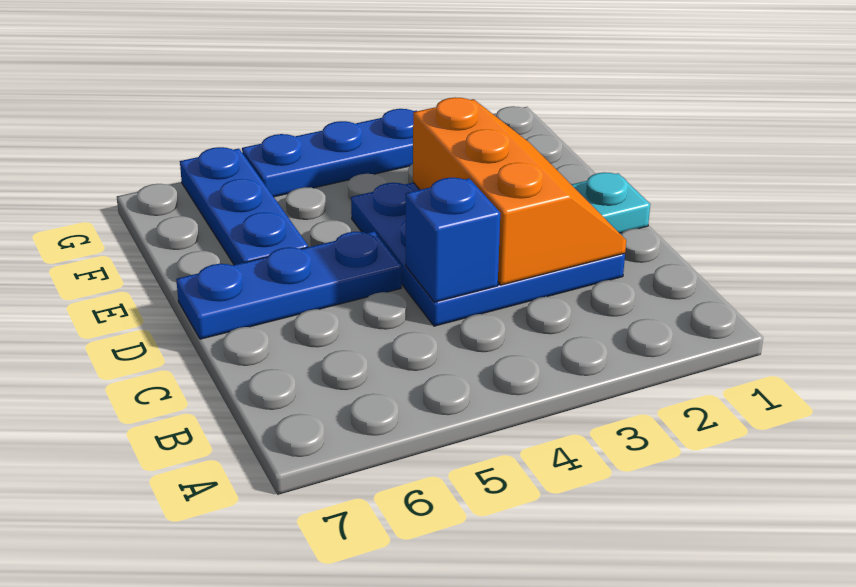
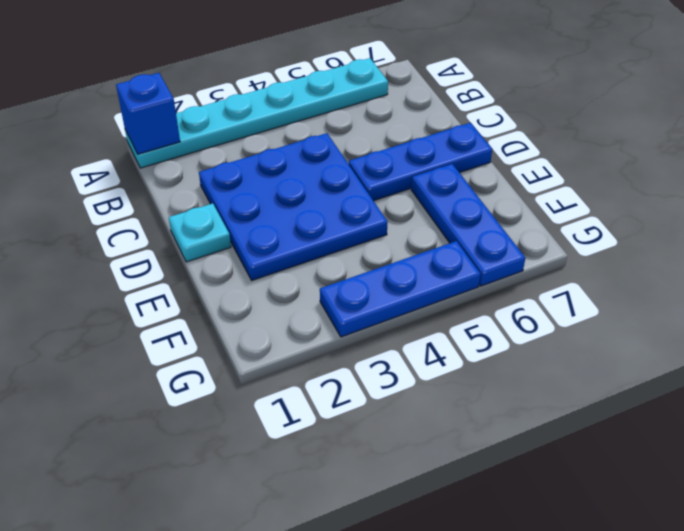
none -> cyan 1x6 plate [125,58,388,168]
orange 2x3 slope [413,97,626,285] -> none
blue 1x1 brick [406,178,500,302] -> blue 1x1 brick moved to [116,73,180,154]

